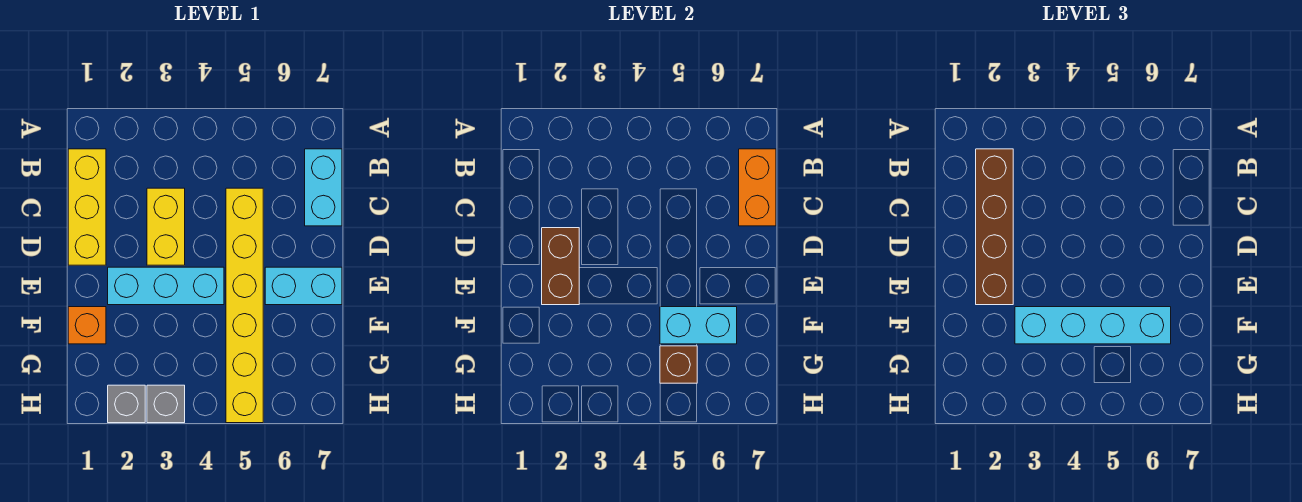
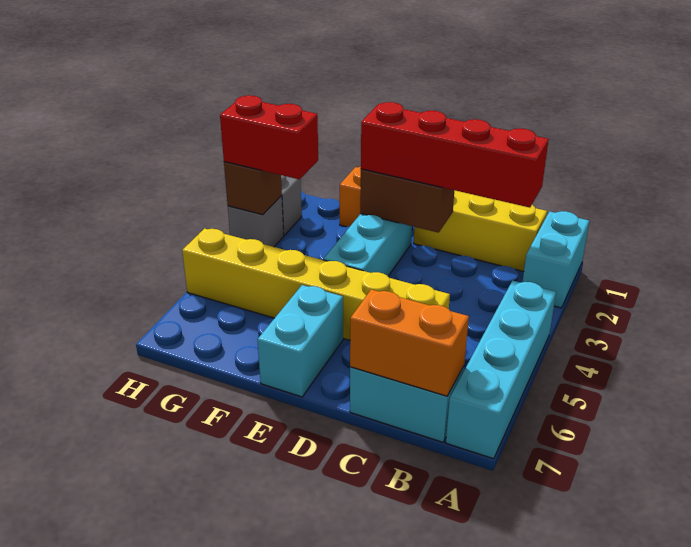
brown 1x4 brick [976,149,1013,305] -> red 1x4 brick [361,102,549,208]
yellow 1x2 brick [147,188,185,265] -> none
cyan 1x4 brick [1015,307,1171,344] -> cyan 1x4 brick moved to [446,280,556,459]
cyan 1x2 brick [660,307,737,344] -> cyan 1x2 brick moved to [523,211,589,308]
none -> red 1x2 brick [220,95,318,179]
brown 1x1 brick [660,346,697,383] -> brown 1x1 brick moved to [224,162,282,215]

